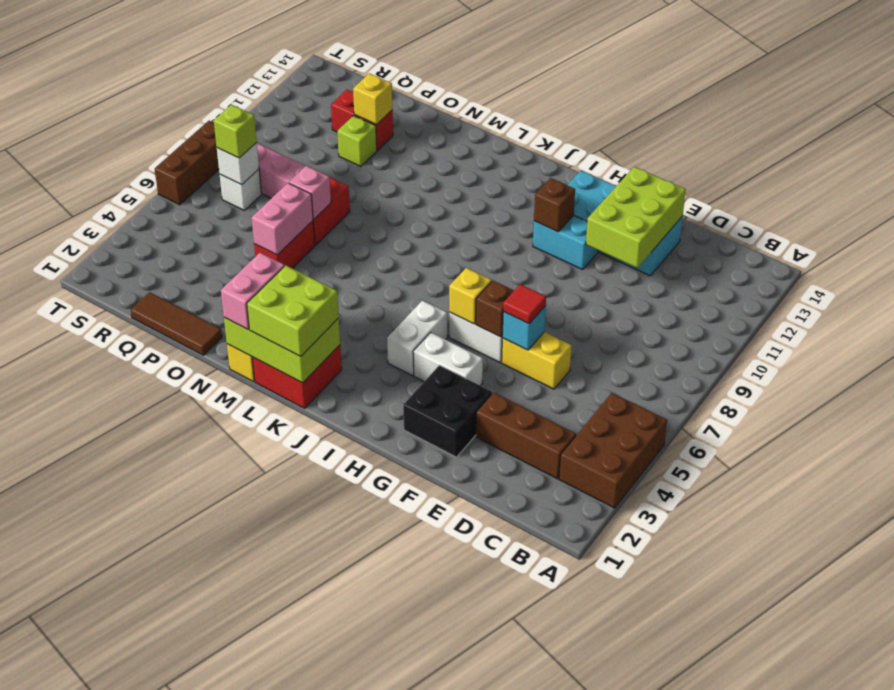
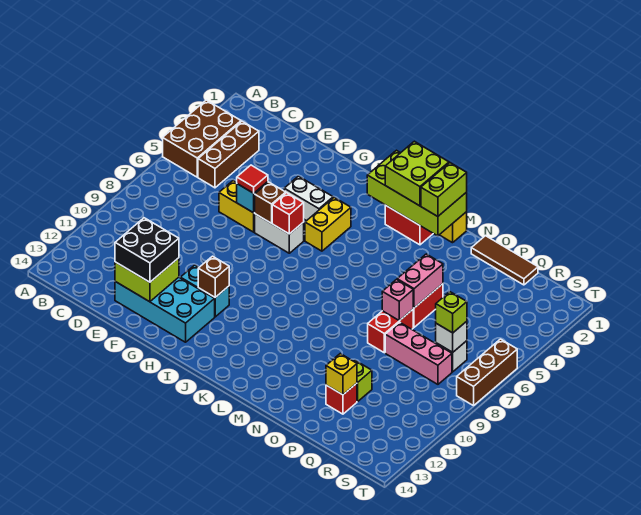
brown 1x3 brick [476,392,576,479] -> brown 1x3 brick turned to [198,121,259,188]
lime 2x3 brick [586,167,686,268] -> lime 2x2 brick [115,258,179,302]
black 2x2 brick [403,365,492,457] -> black 2x2 brick moved to [115,218,179,282]
yellow 1x1 brick [449,268,492,324] -> red 1x1 brick [272,193,304,234]
white 1x2 brick [387,301,447,375] -> yellow 1x2 brick [305,198,351,251]
lime 2x3 brick [224,318,340,383] -> lime 2x4 brick [367,150,467,236]
pink 1x2 brick [221,253,285,329] -> lime 1x2 brick [421,163,467,217]
red 1x2 brick [331,90,393,150] -> red 1x1 brick [326,383,357,414]

